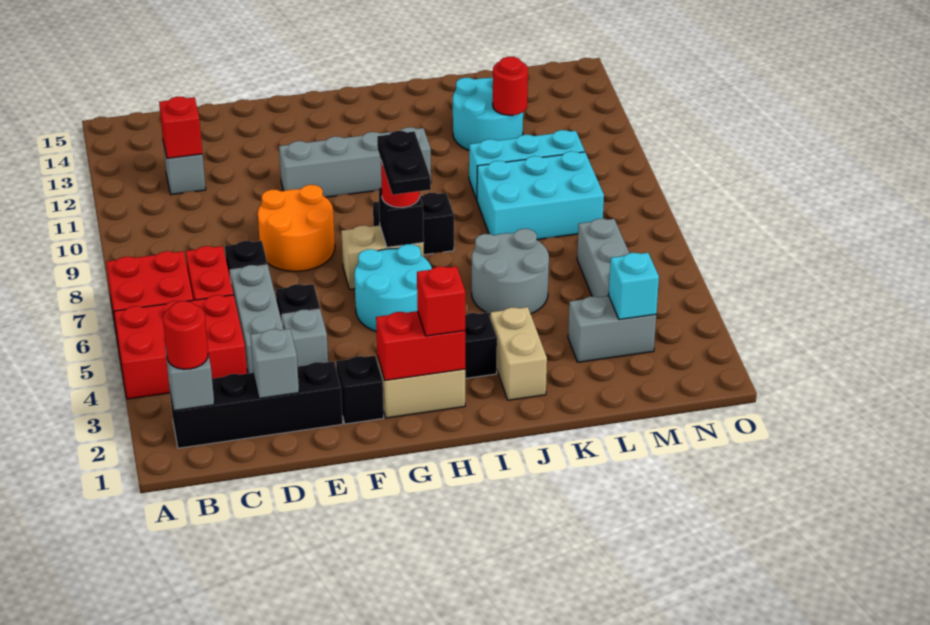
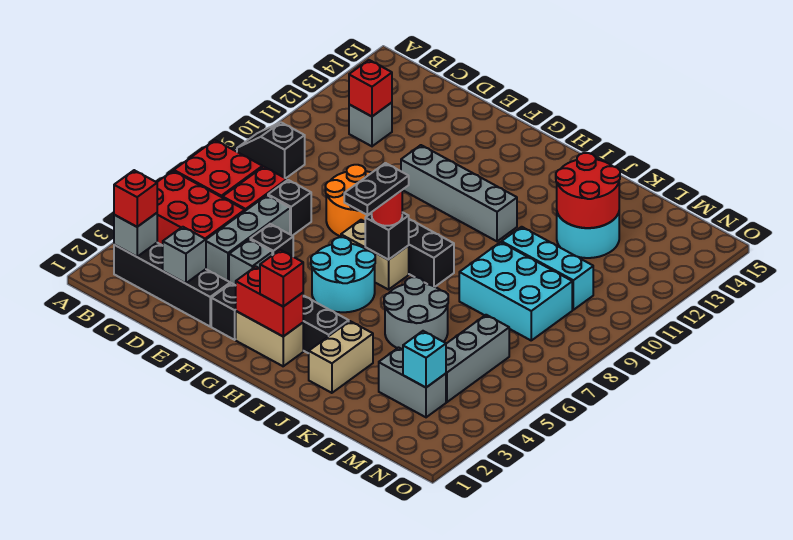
none -> black 1x2 slope [237,122,305,178]
red 1x1 round brick [163,301,208,369] -> red 1x1 brick [114,170,157,227]
red 1x1 round brick [493,57,528,115] -> red 2x2 round brick [556,153,620,228]

